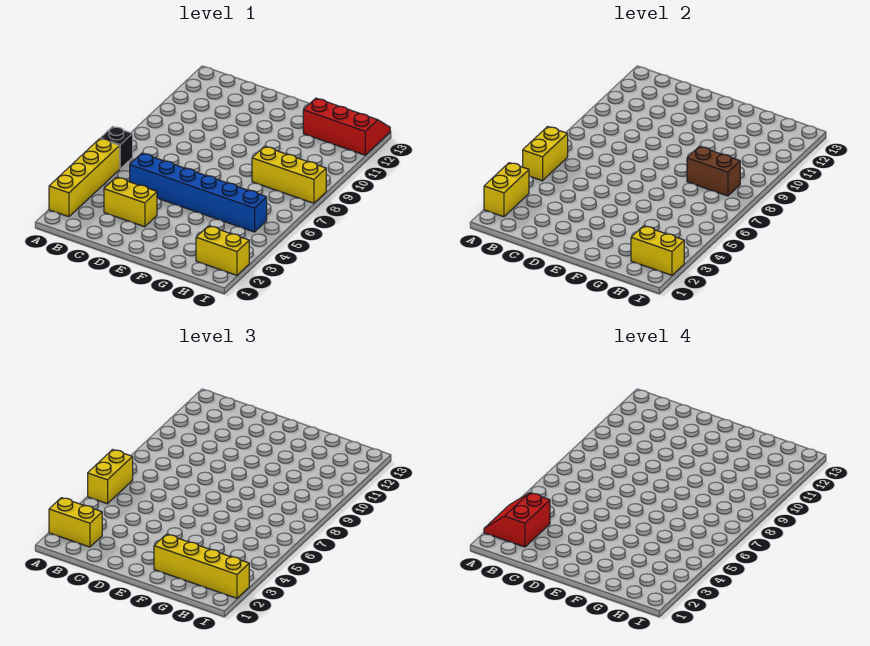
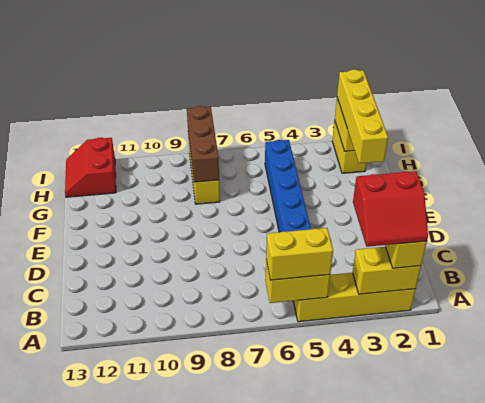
black 1x1 brick [100,127,133,168] -> none
yellow 1x2 brick [104,177,157,227] -> none
brown 1x2 brick [687,146,740,196] -> brown 1x3 brick [187,106,219,182]
red 2x3 slope [303,98,390,155] -> red 2x2 slope [65,138,116,197]

